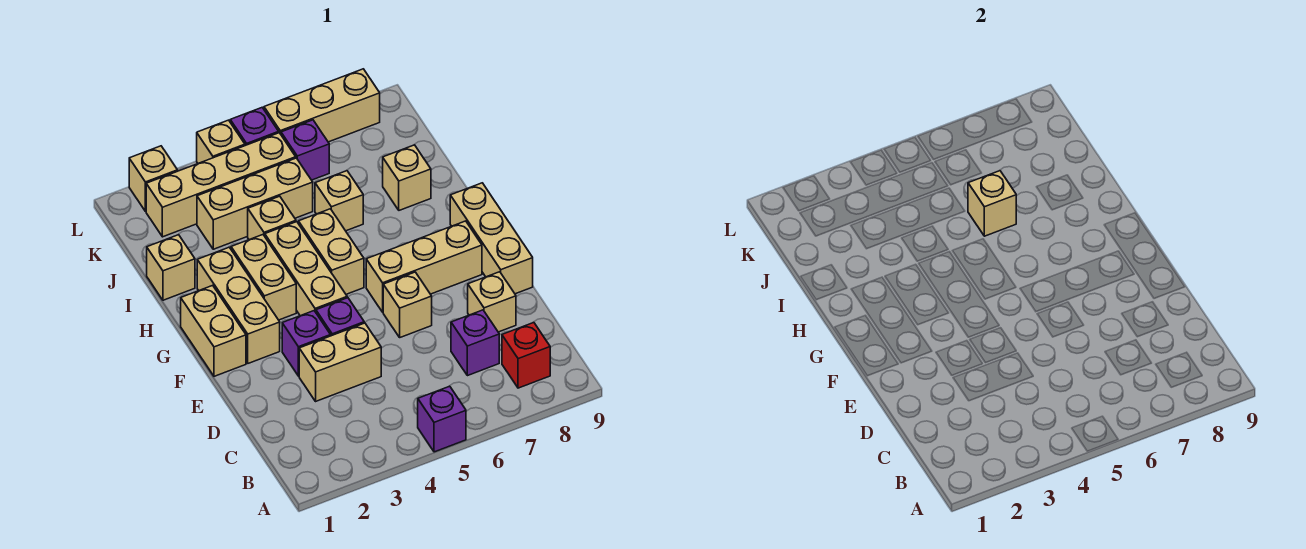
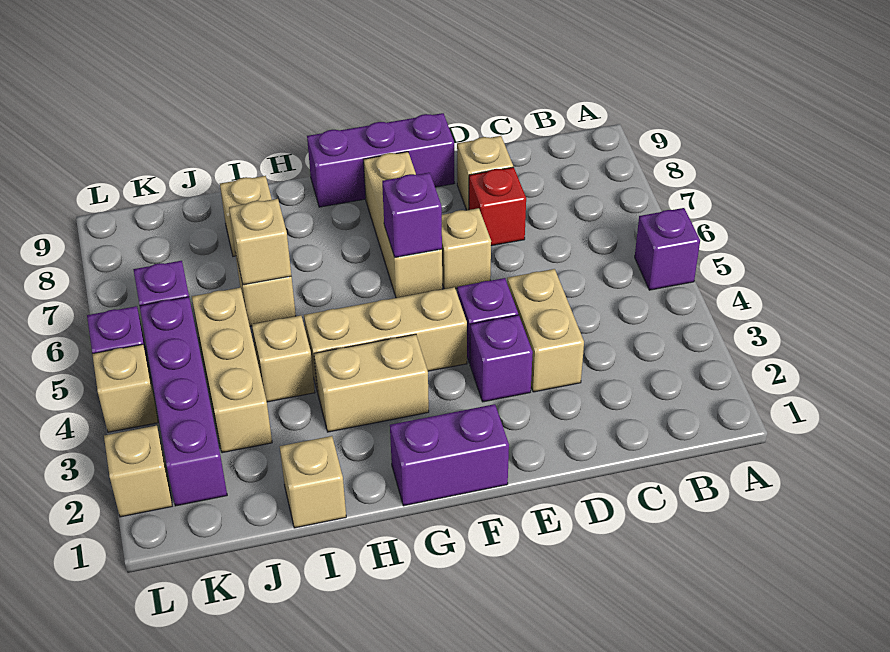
red 1x1 brick [502,323,550,388] -> red 1x1 brick moved to [469,167,526,246]
purple 1x1 brick [451,310,499,376] -> purple 1x1 brick moved to [382,173,442,257]
tan 1x3 brick [450,183,533,294] -> purple 1x3 brick [307,113,454,207]
tan 1x2 brick [181,285,246,376] -> purple 1x2 brick [390,404,509,506]
tan 1x3 brick [197,247,280,363] -> none
tan 1x2 brick [299,209,364,294] -> none
tan 1x4 brick [146,133,296,237] -> purple 1x4 brick [140,297,227,506]
tan 1x3 brick [264,69,380,142] -> none

